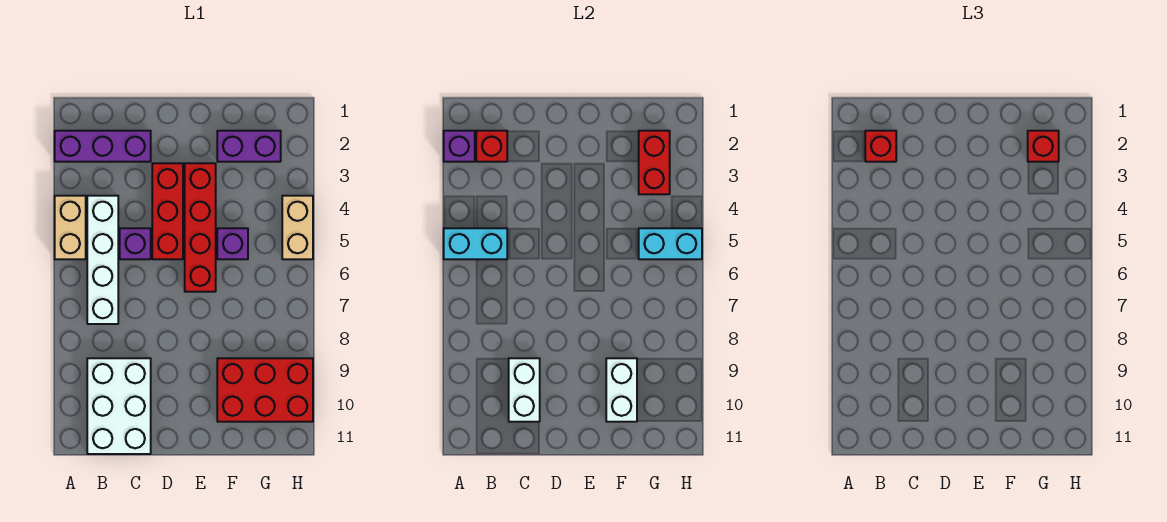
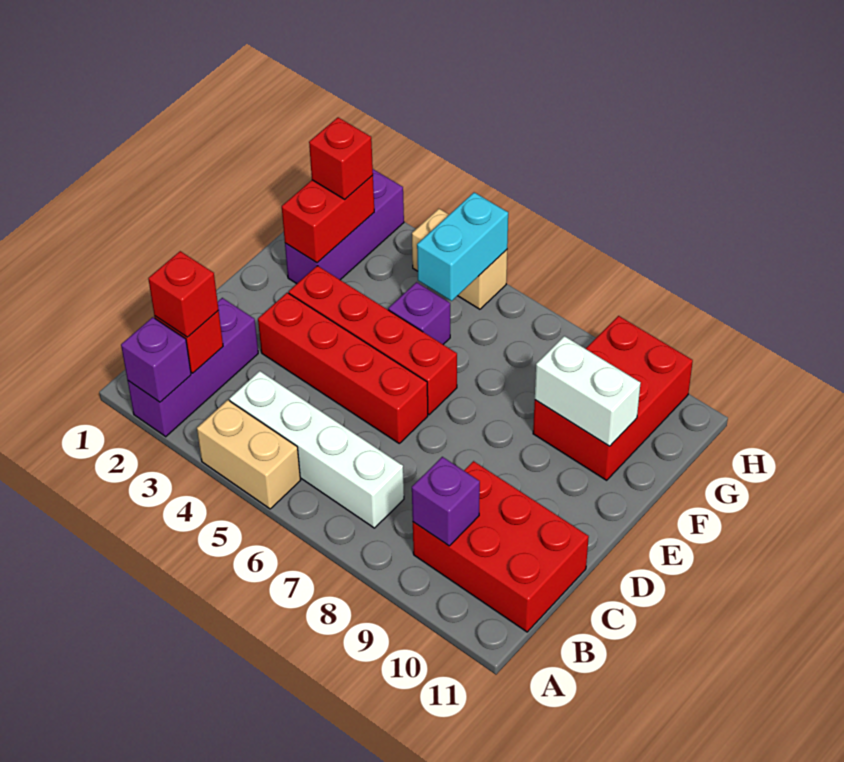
cyan 1x2 brick [444,228,507,259] -> none
white 2x3 brick [87,358,151,454] -> red 2x3 brick [413,461,589,632]
purple 1x1 brick [120,228,151,259] -> purple 1x1 brick moved to [412,457,480,546]
white 1x2 brick [509,358,540,422] -> none
red 1x3 brick [152,163,183,259] -> red 1x4 brick [258,293,428,443]
purple 1x2 brick [217,131,281,162] -> purple 1x3 brick [285,169,404,284]
red 1x2 brick [639,131,670,194] -> red 1x2 brick turned to [282,175,374,263]

